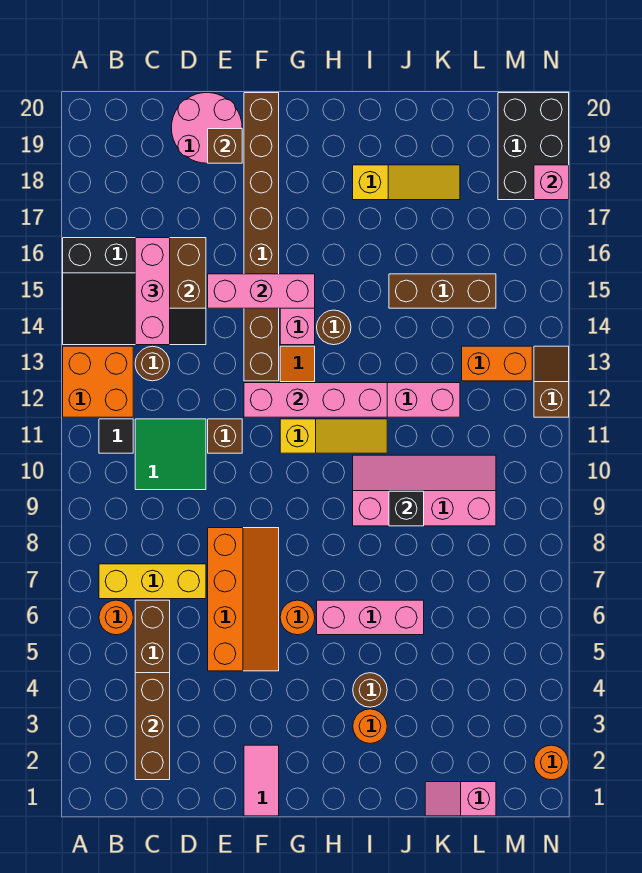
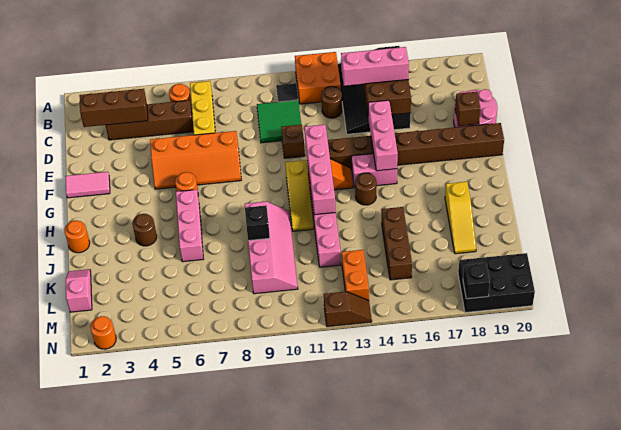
orange 1x1 round brick [353,709,387,743] -> orange 1x1 round brick moved to [64,220,90,253]
pink 1x1 brick [534,165,569,200] -> black 1x1 brick [463,263,490,299]

